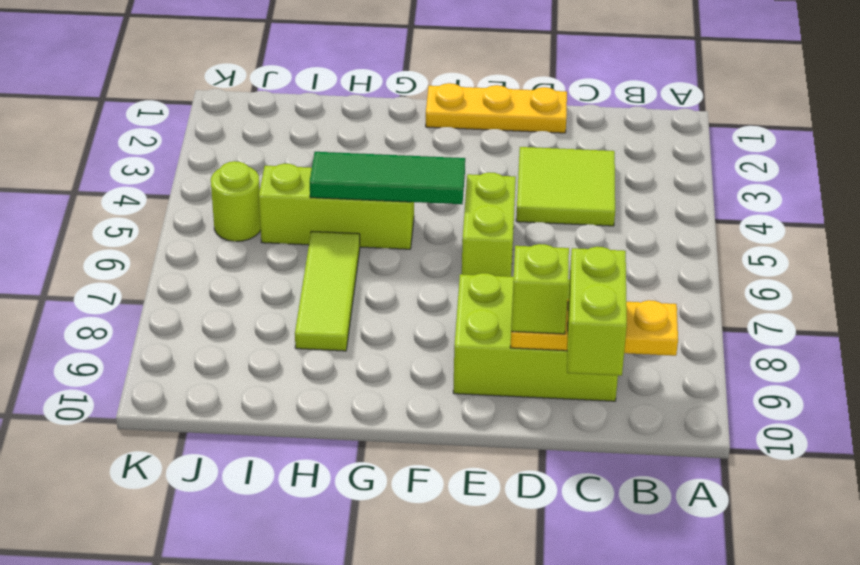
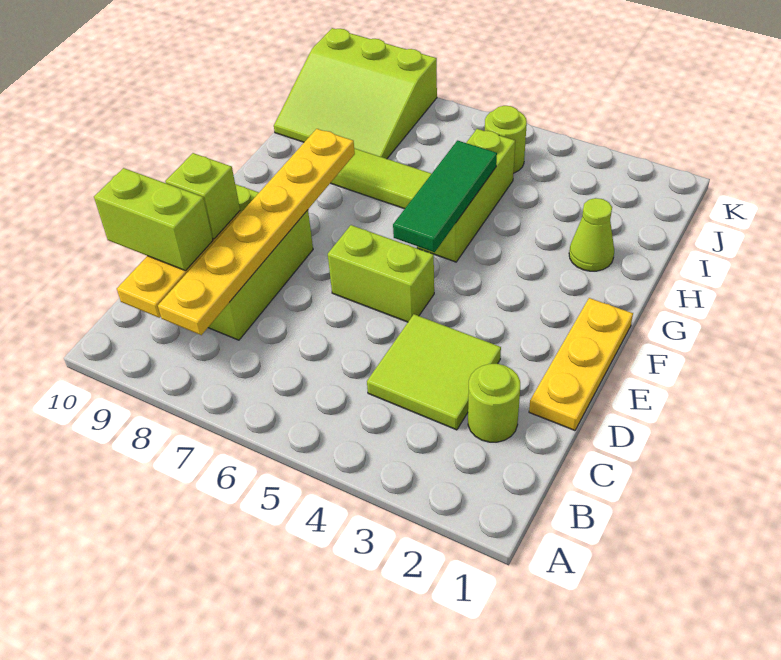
none -> yellow 1x6 plate [158,129,355,335]
none -> lime 1x1 round brick [468,364,520,442]
none -> lime 1x1 cone [569,198,614,271]
none -> lime 3x3 slope [274,28,437,159]

